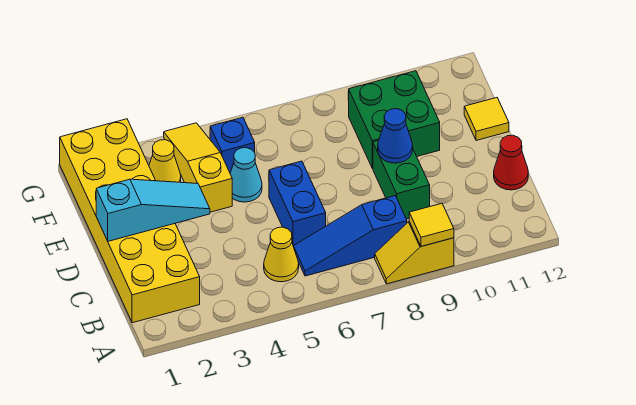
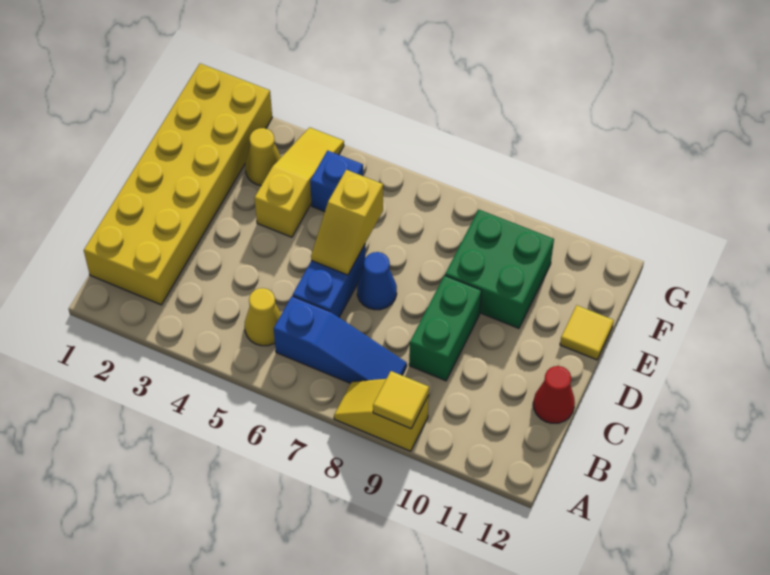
blue 1x3 slope [293,196,407,276] -> blue 1x3 slope turned to [274,296,407,383]
cyan 1x3 slope [96,179,210,241] -> none
none -> yellow 1x2 slope [311,170,383,275]
blue 1x1 cone [378,109,413,163] -> blue 1x1 cone moved to [357,252,397,310]
cyan 1x1 cone [230,148,262,202] -> none

